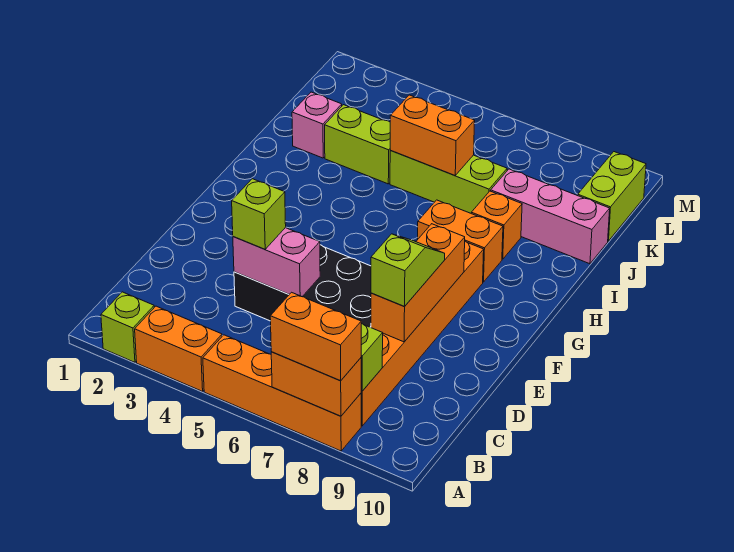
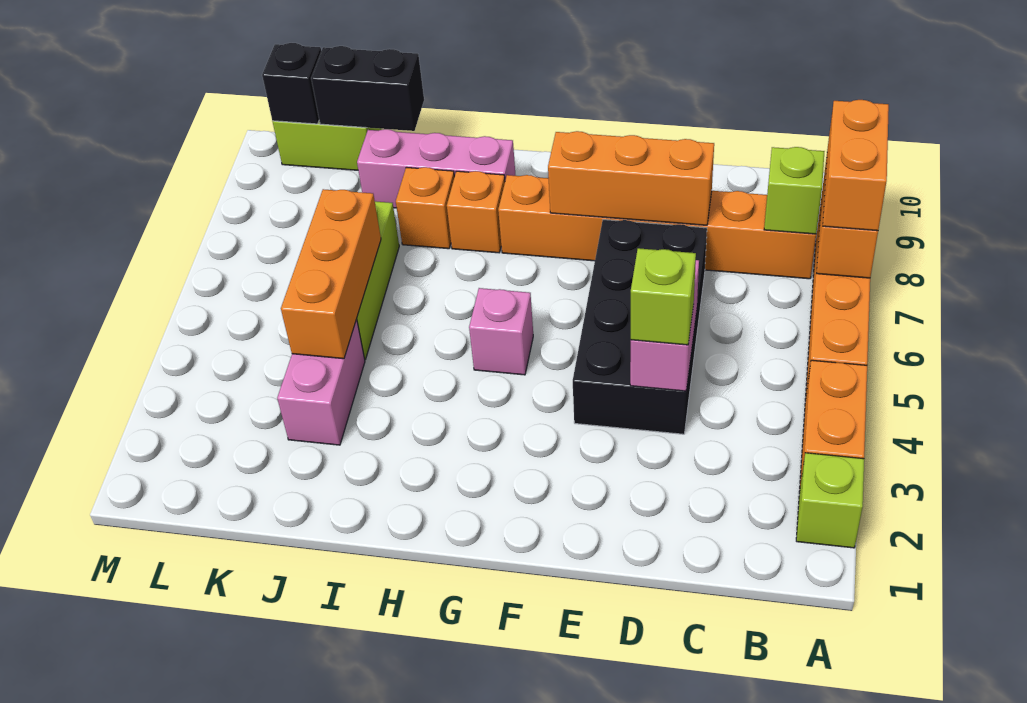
lime 1x2 slope [371,234,445,307] -> none
orange 1x2 brick [418,200,503,282] -> orange 1x1 brick [447,171,505,253]
pink 1x1 brick [292,92,342,158] -> pink 1x1 brick moved to [469,288,533,375]
lime 1x2 brick [325,105,391,184] -> pink 1x2 brick [277,320,365,445]
orange 1x2 brick [390,95,475,175] -> orange 1x3 brick [281,189,381,359]
pink 1x3 brick [491,169,610,264] -> pink 1x3 brick turned to [357,129,516,208]
none -> black 1x2 brick [311,46,424,131]
none -> black 1x1 brick [262,43,321,124]

